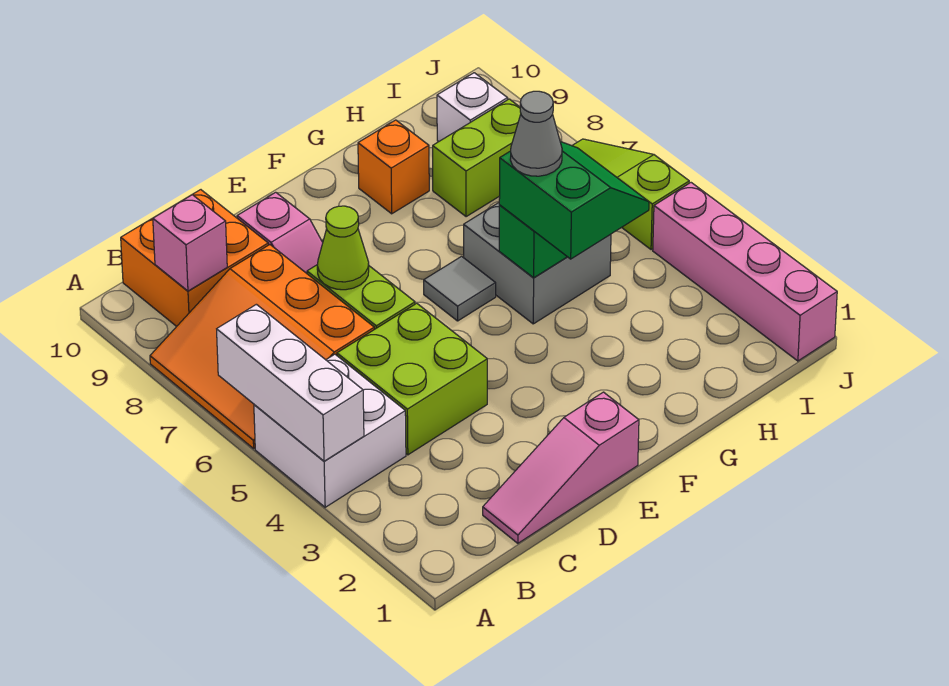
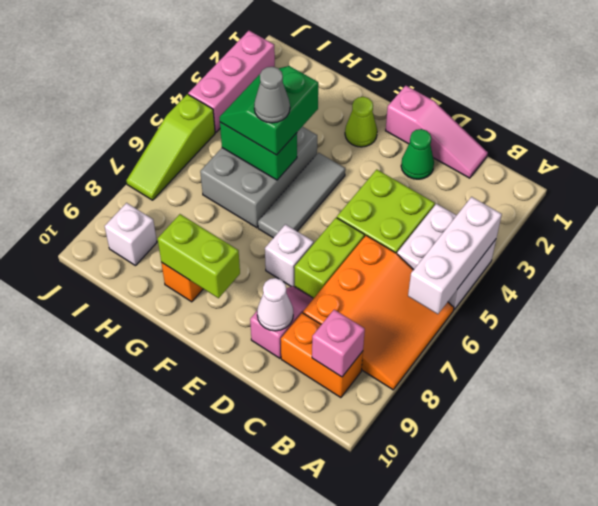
orange 2x2 brick [121,190,268,326] -> orange 1x2 brick [281,313,363,398]
none -> green 1x1 cone [401,129,434,179]
lime 1x1 cone [317,206,369,290] -> lime 1x1 cone moved to [345,97,377,147]
none -> white 1x1 cone [257,278,293,331]
none -> white 1x1 brick [265,224,314,287]
grey 1x1 tile [424,256,496,321] -> grey 1x3 tile [258,153,345,238]
grey 2x2 brick [464,203,611,324] -> grey 2x3 brick [200,127,317,228]
lime 1x2 brick [433,99,521,217] -> lime 1x2 brick moved to [158,214,240,298]
pink 1x4 brick [653,183,837,361] -> pink 1x3 brick [188,31,275,132]

